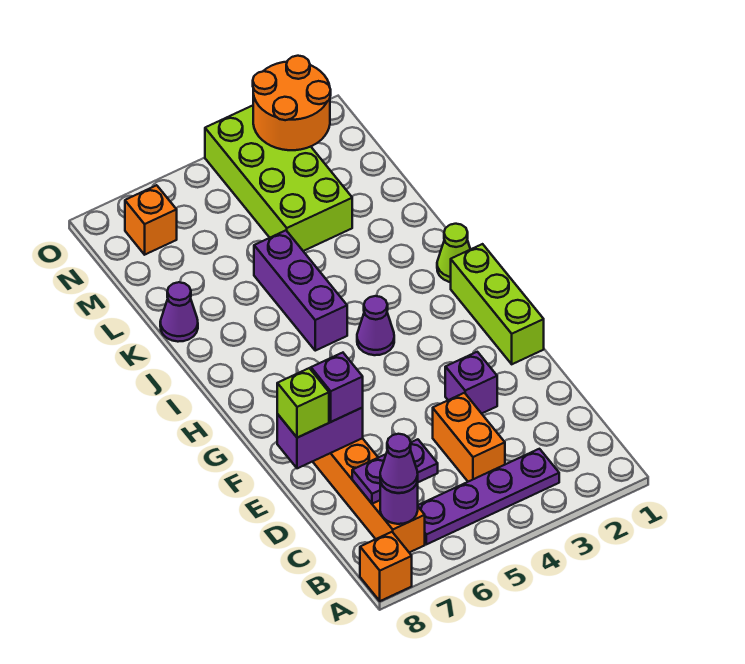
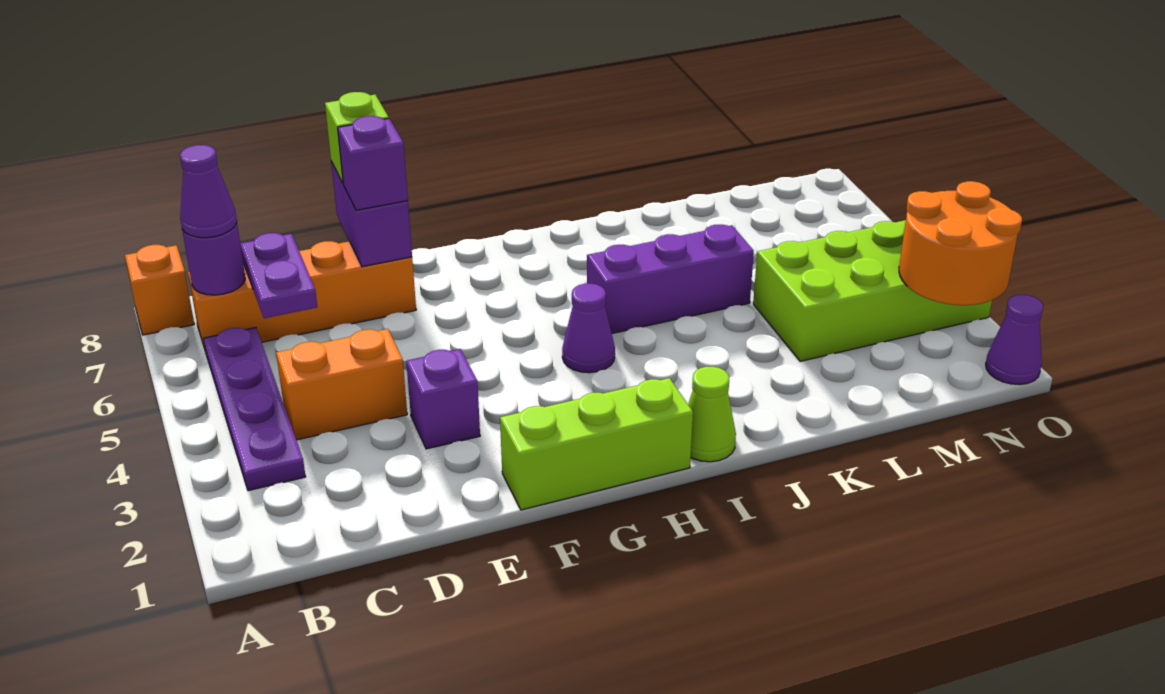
purple 1x1 cone [160,282,198,342] -> purple 1x1 cone moved to [986,295,1043,385]
orange 1x1 brick [125,185,177,255] -> none

